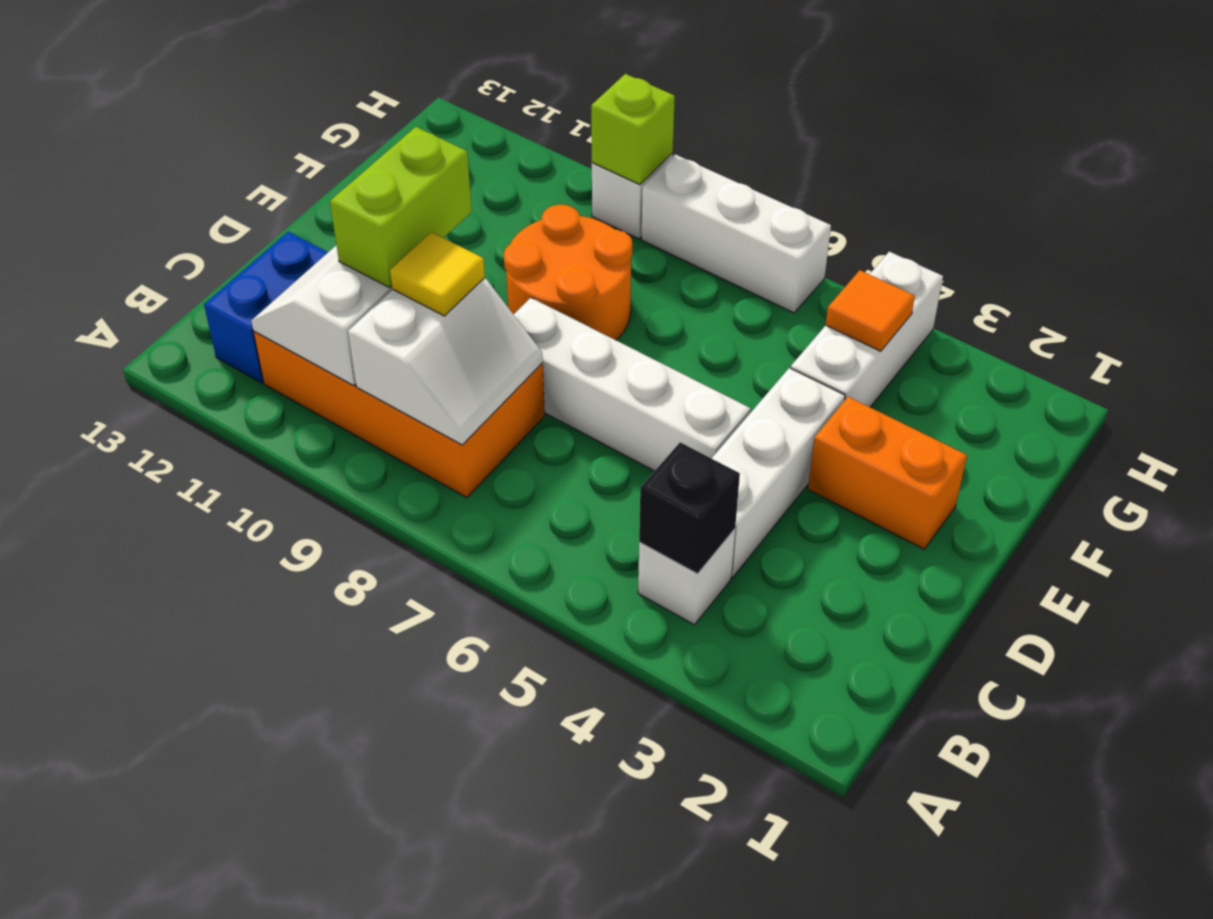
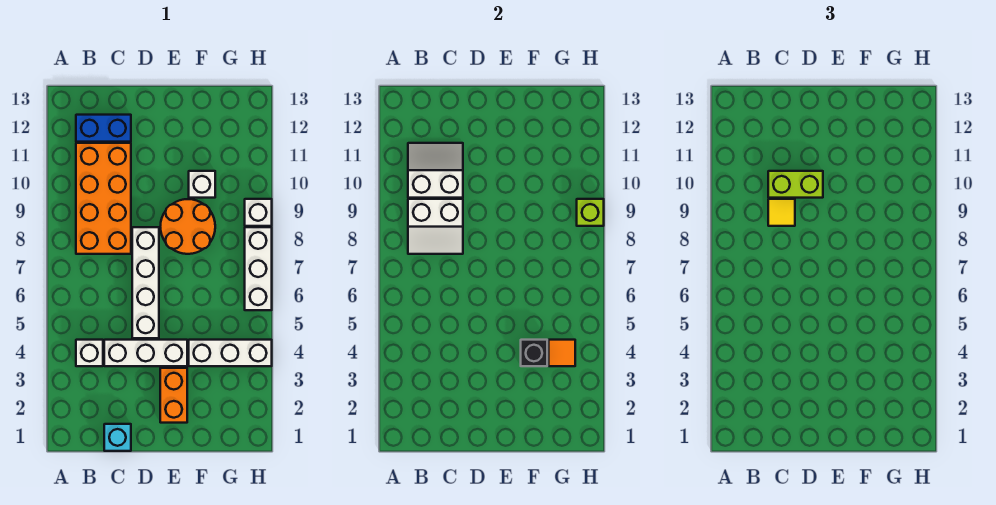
black 1x1 brick [639,442,740,574] -> black 1x1 brick moved to [521,340,547,366]
none -> cyan 1x1 brick [104,424,131,451]
none -> white 1x1 brick [189,171,215,198]

